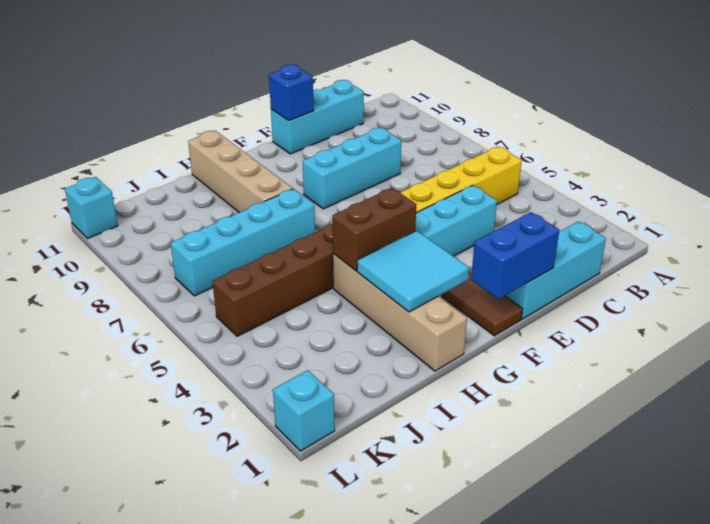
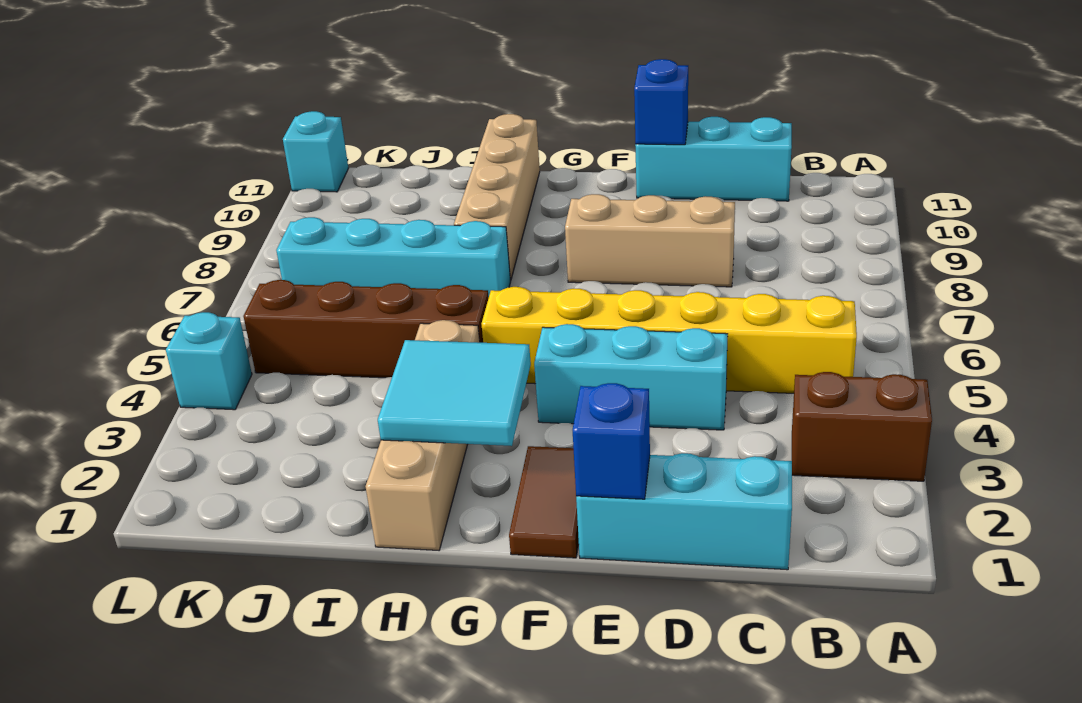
cyan 1x3 brick [303,128,401,209] -> tan 1x3 brick [565,194,735,287]
blue 1x2 brick [471,212,559,299] -> blue 1x1 brick [573,383,650,499]
brown 1x2 brick [332,188,417,271] -> brown 1x2 brick moved to [792,372,932,481]
cyan 1x1 brick [273,370,335,451] -> cyan 1x1 brick moved to [166,312,252,410]

